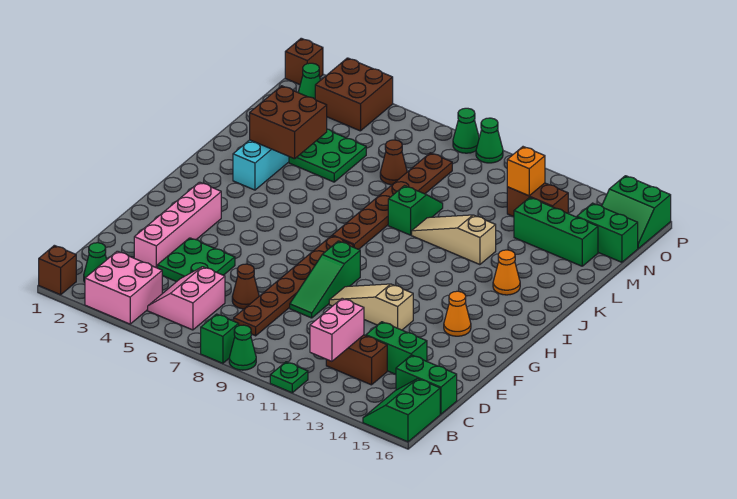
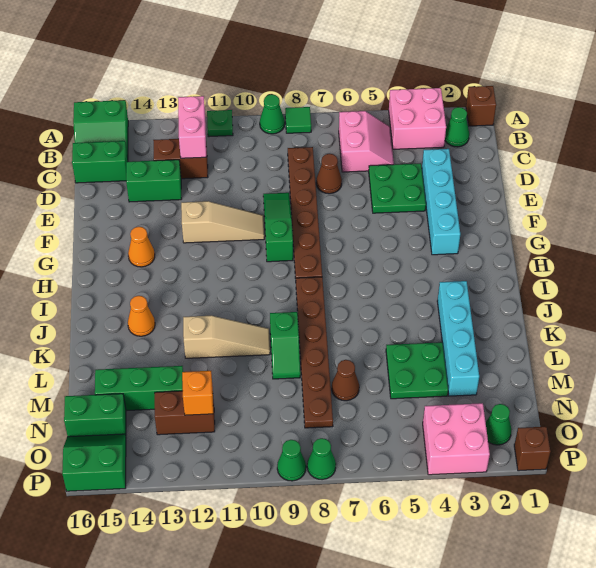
green 1x1 brick [201,314,239,363] -> green 1x1 tile [285,107,311,133]
green 2x2 slope [363,378,440,442] -> green 2x2 slope turned to [73,100,128,157]
pink 1x4 brick [134,182,221,268] -> cyan 1x4 brick [422,149,460,255]
brown 2x2 brick [250,86,327,159] -> none
brown 2x2 brick [315,58,393,131] -> pink 2x2 brick [423,403,490,475]

